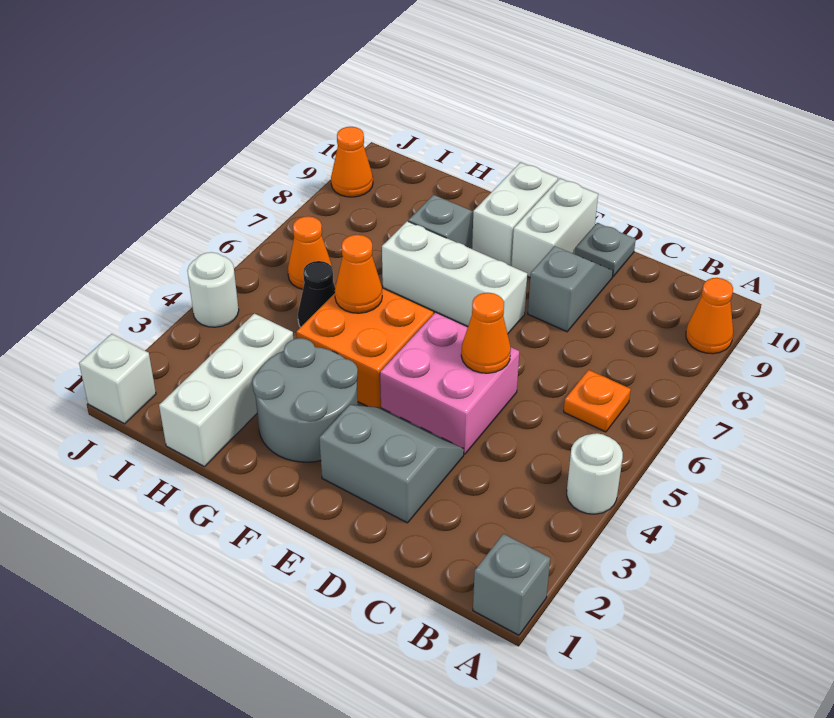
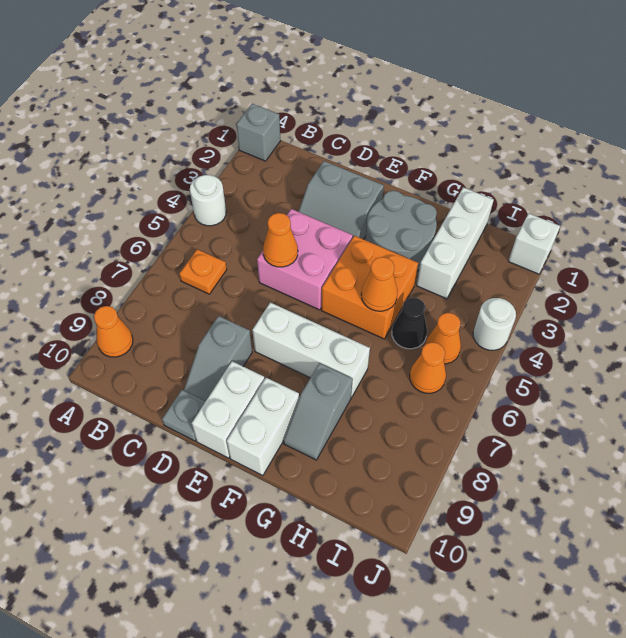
orange 1x1 cone [331,127,373,197] -> orange 1x1 cone moved to [425,313,461,364]

